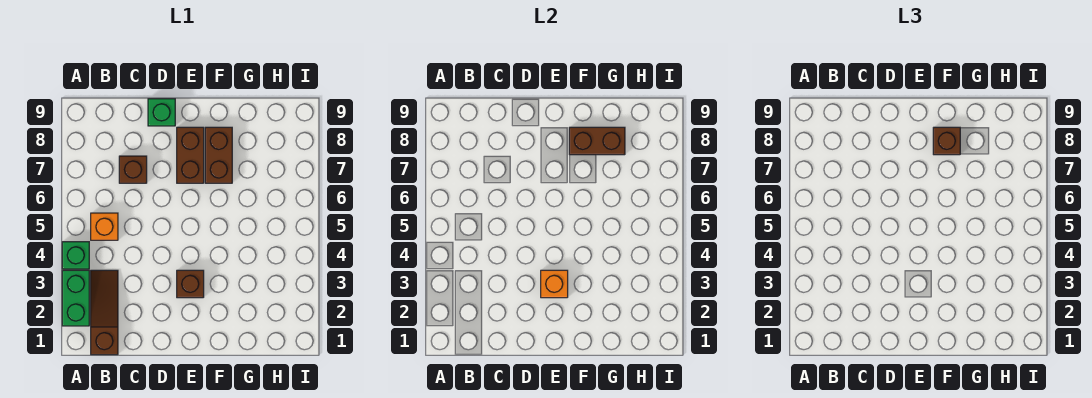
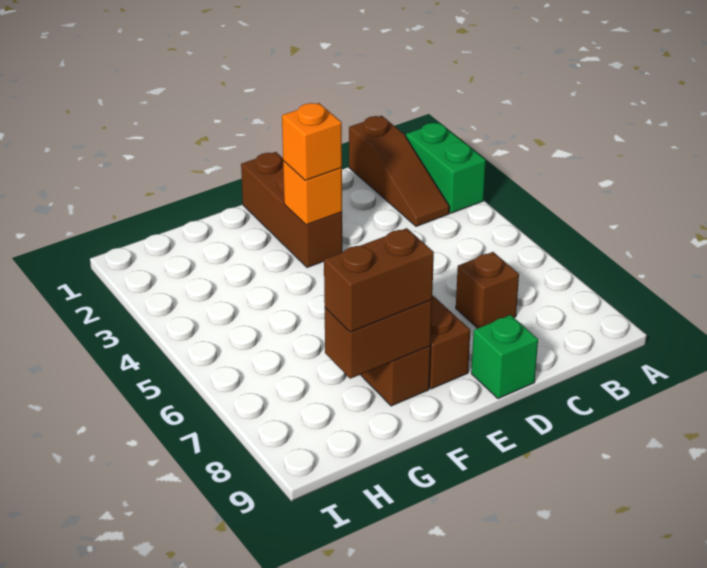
green 1x1 brick [62,242,89,269] -> none
orange 1x1 brick [91,213,118,240] -> orange 1x1 brick moved to [282,103,342,180]
brown 1x1 brick [177,270,204,298] -> brown 1x3 brick [241,152,342,268]
brown 1x1 brick [933,127,960,155] -> brown 1x2 brick [324,228,434,332]

